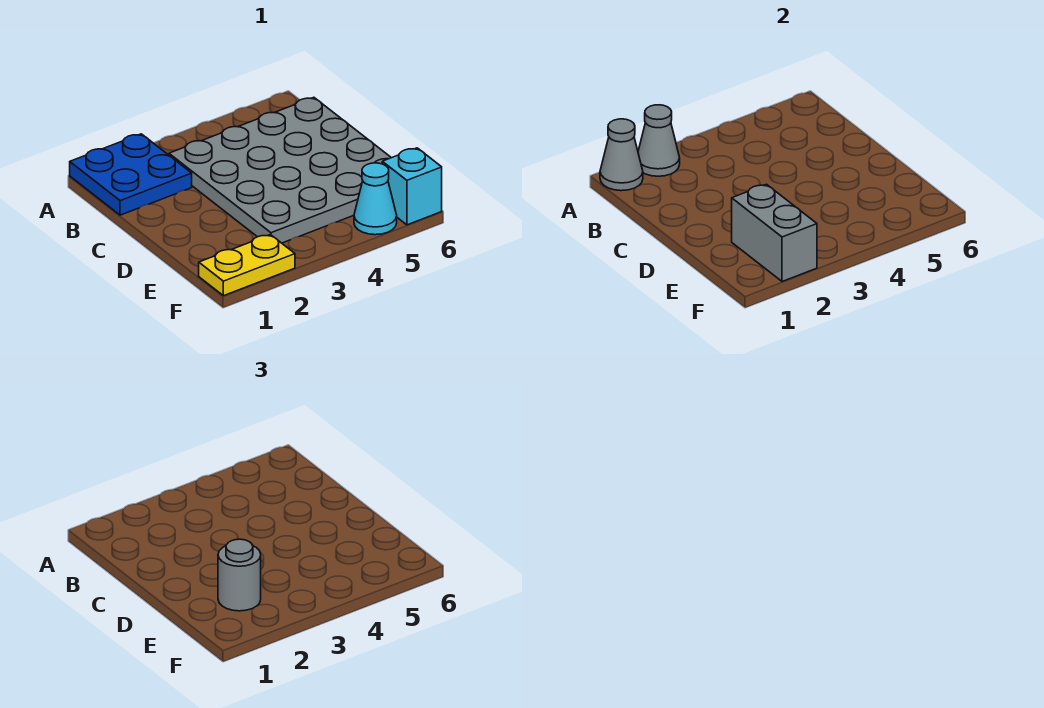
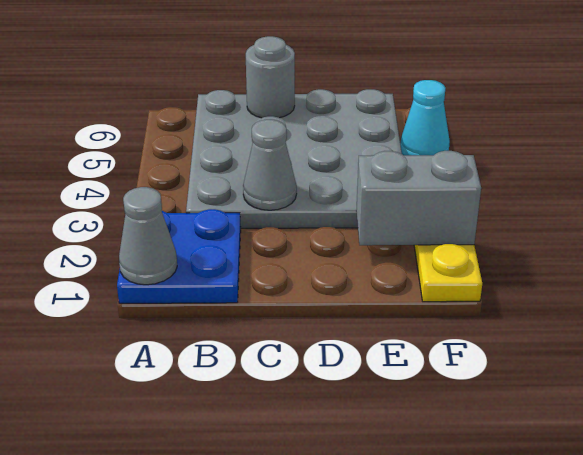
grey 1x1 cone [638,105,680,176] -> grey 1x1 cone moved to [243,119,297,210]
grey 1x1 round brick [218,539,261,611] -> grey 1x1 round brick moved to [246,36,295,118]
cyan 1x1 brick [382,148,442,225] -> none

